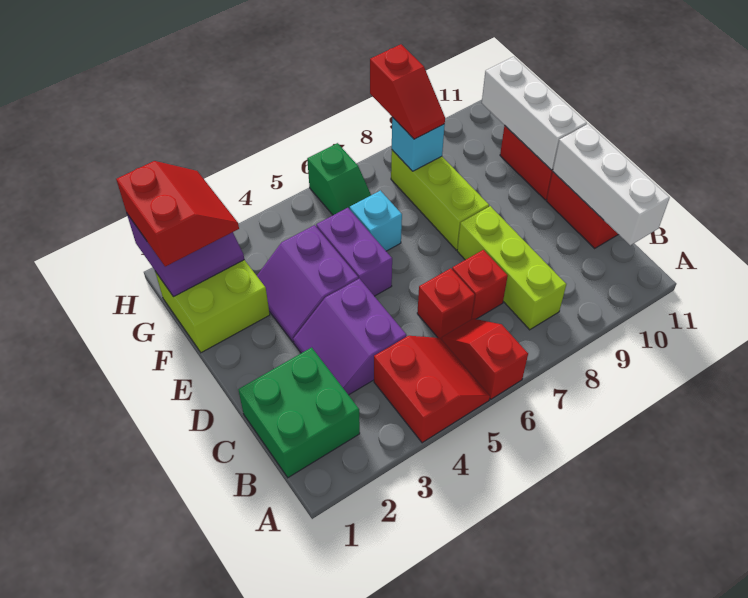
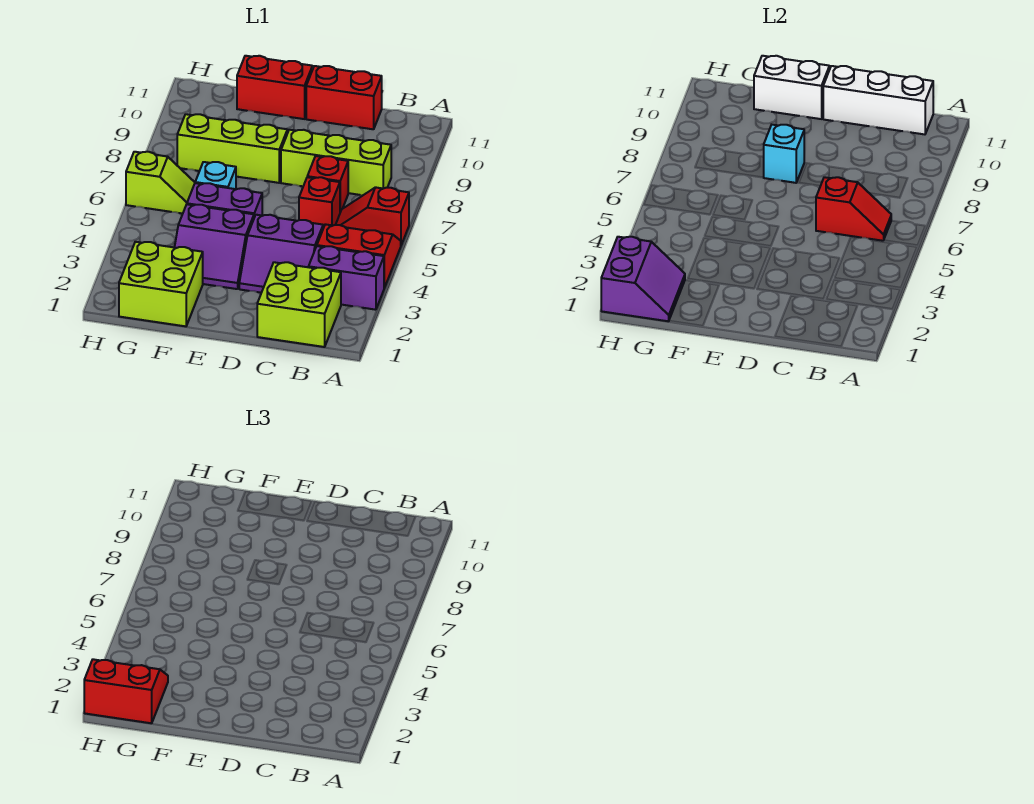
none -> purple 1x2 brick [309,246,384,310]
green 2x2 brick [238,347,360,478] -> lime 2x2 brick [257,262,341,347]
white 1x3 brick [482,57,587,170] -> white 1x2 brick [754,56,829,119]
green 1x2 slope [307,143,371,215] -> lime 1x2 slope [126,152,195,214]
cyan 1x1 brick [392,117,445,171] -> cyan 1x1 brick moved to [763,125,804,183]
red 1x2 slope [370,44,445,139] -> red 1x2 slope moved to [816,177,891,241]

